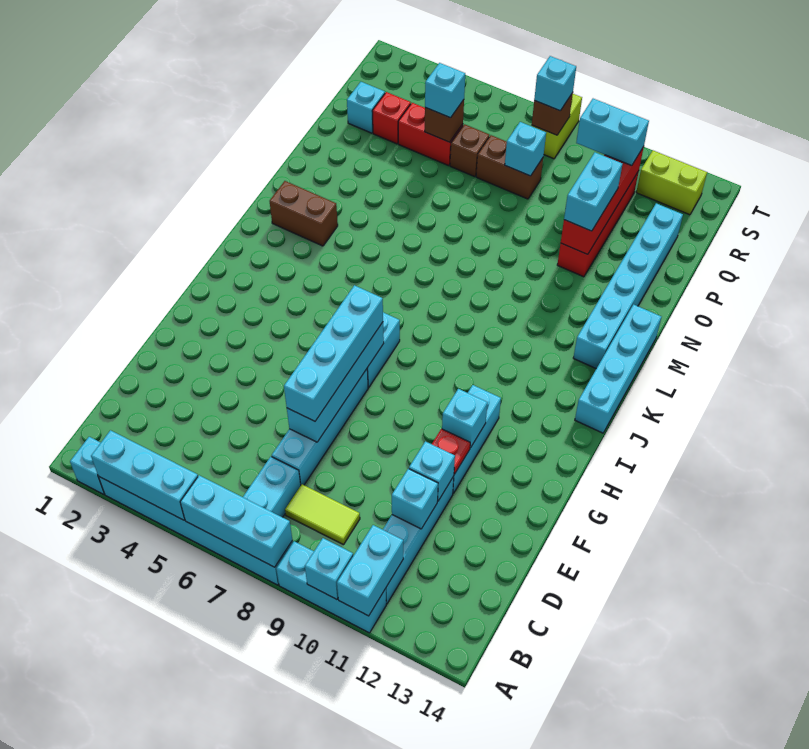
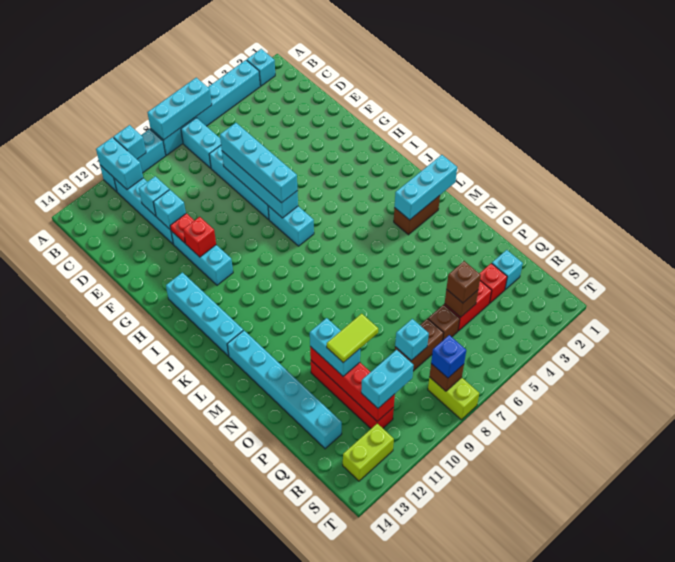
cyan 1x3 brick [91,430,198,520] -> cyan 1x3 brick moved to [395,155,457,220]
lime 1x2 tile [285,484,360,545] -> lime 1x2 tile moved to [327,314,378,363]
cyan 1x1 brick [442,389,487,448] -> red 1x1 brick [183,217,216,257]
cyan 1x4 brick [575,305,661,433] -> cyan 1x4 brick moved to [166,272,243,356]
cyan 1x1 brick [425,63,465,118] -> brown 1x1 brick [446,261,481,303]
cyan 1x1 brick [534,56,576,111] -> blue 1x1 brick [431,335,466,378]

